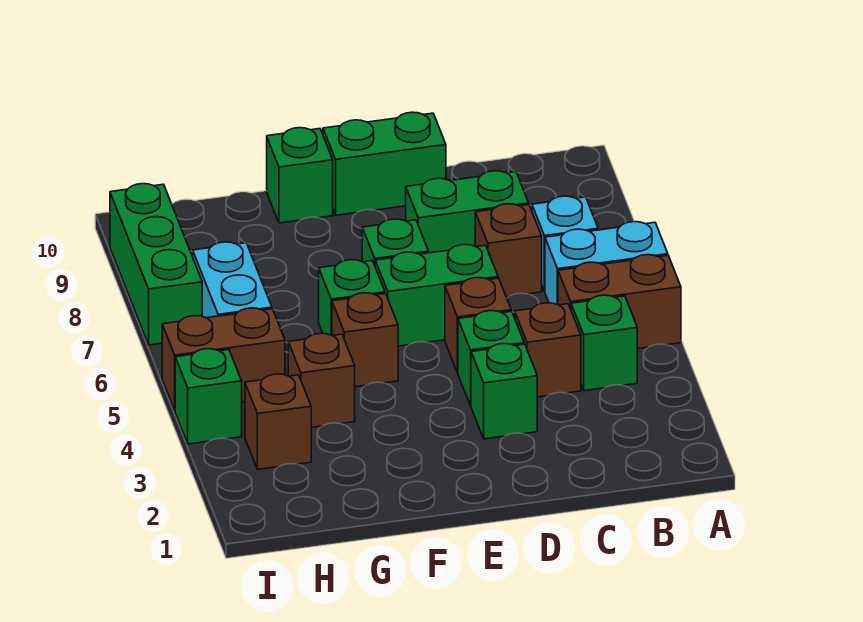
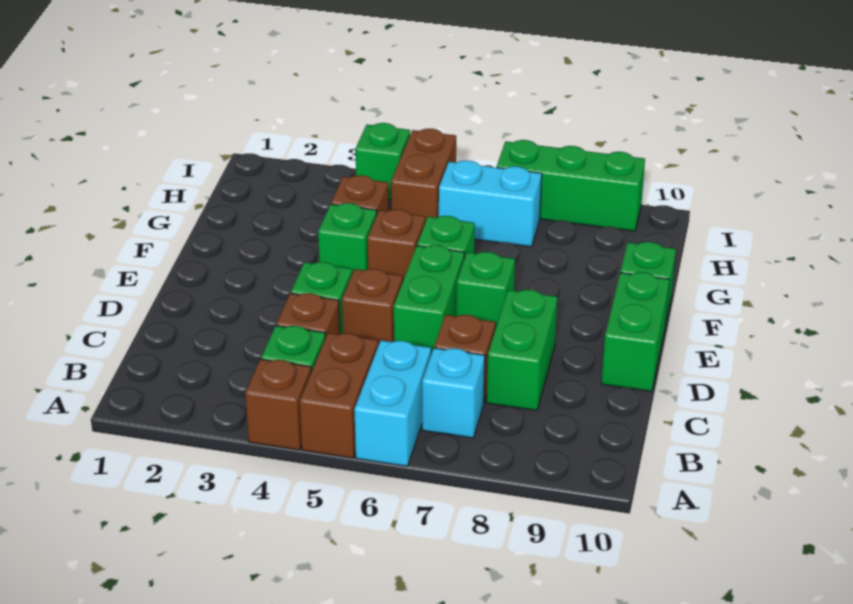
green 1x1 brick [471,344,537,439] -> green 1x1 brick moved to [318,203,377,274]
brown 1x1 brick [245,374,311,469] -> brown 1x1 brick moved to [245,359,311,450]

